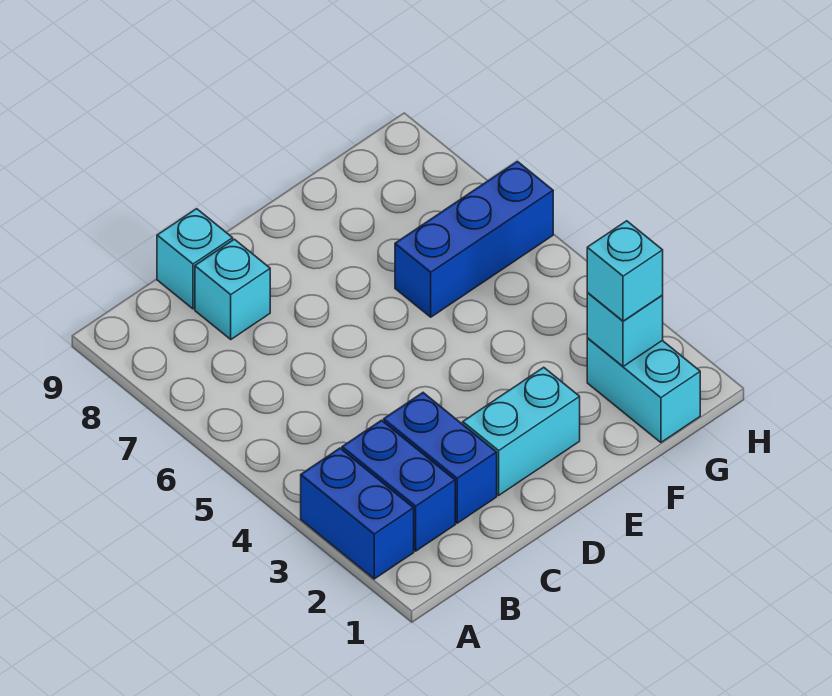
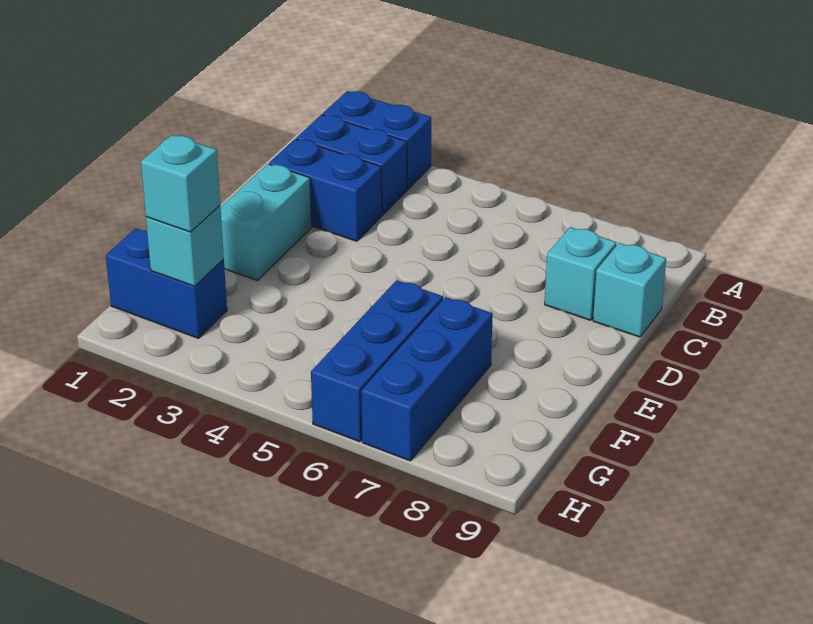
none -> blue 1x3 brick [361,297,493,461]
cyan 1x2 brick [587,338,700,442] -> blue 1x2 brick [106,228,227,338]

